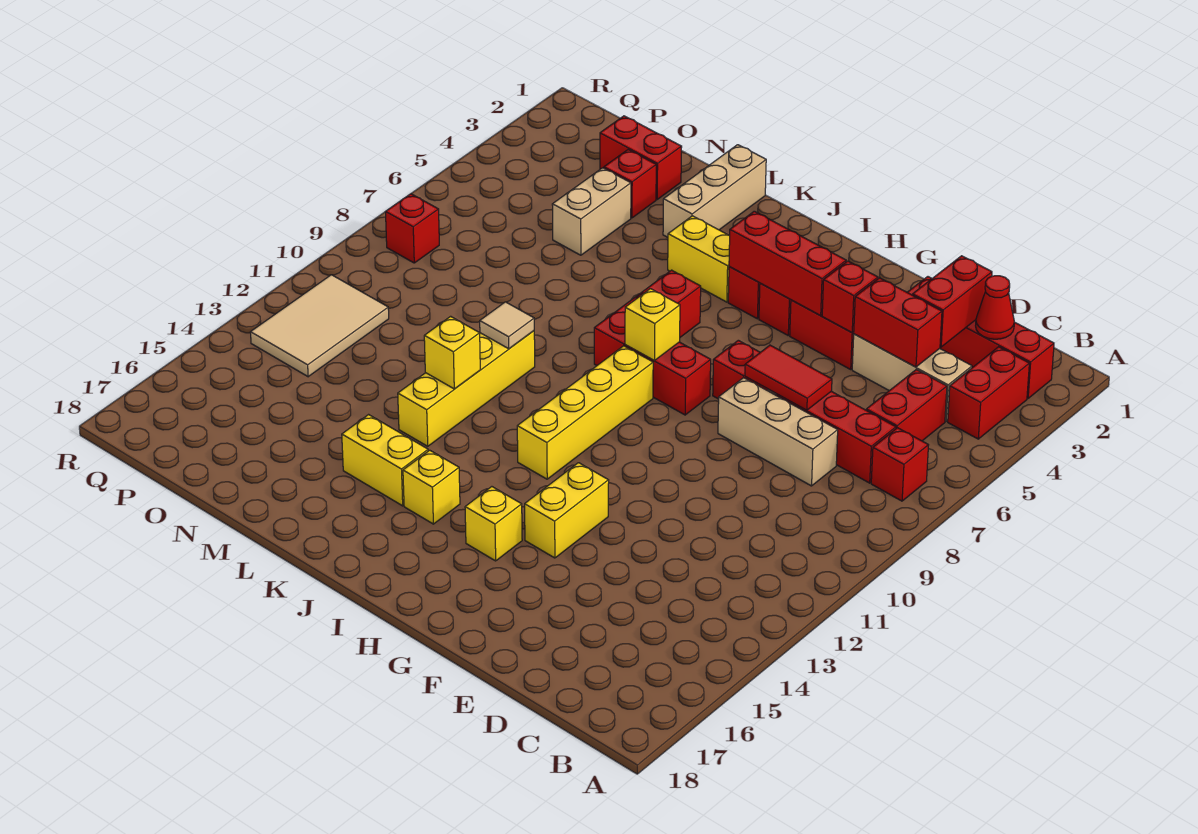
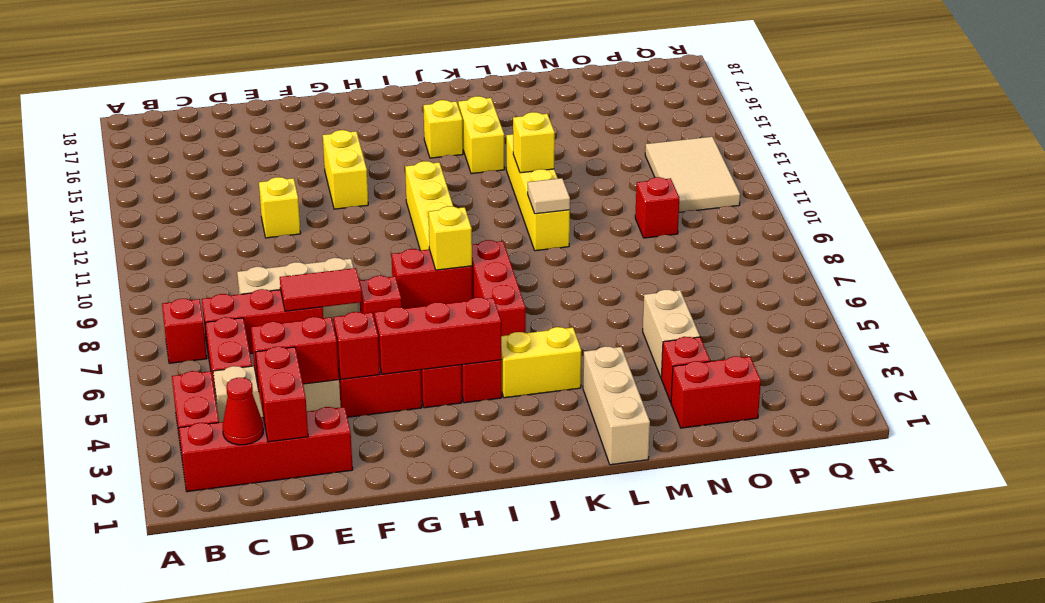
yellow 1x1 brick [465,487,522,561] -> yellow 1x1 brick moved to [259,177,301,238]
yellow 1x2 brick [342,415,428,506] -> yellow 1x2 brick turned to [458,96,504,174]
red 1x1 brick [386,194,439,263] -> red 1x1 brick moved to [635,177,679,238]

